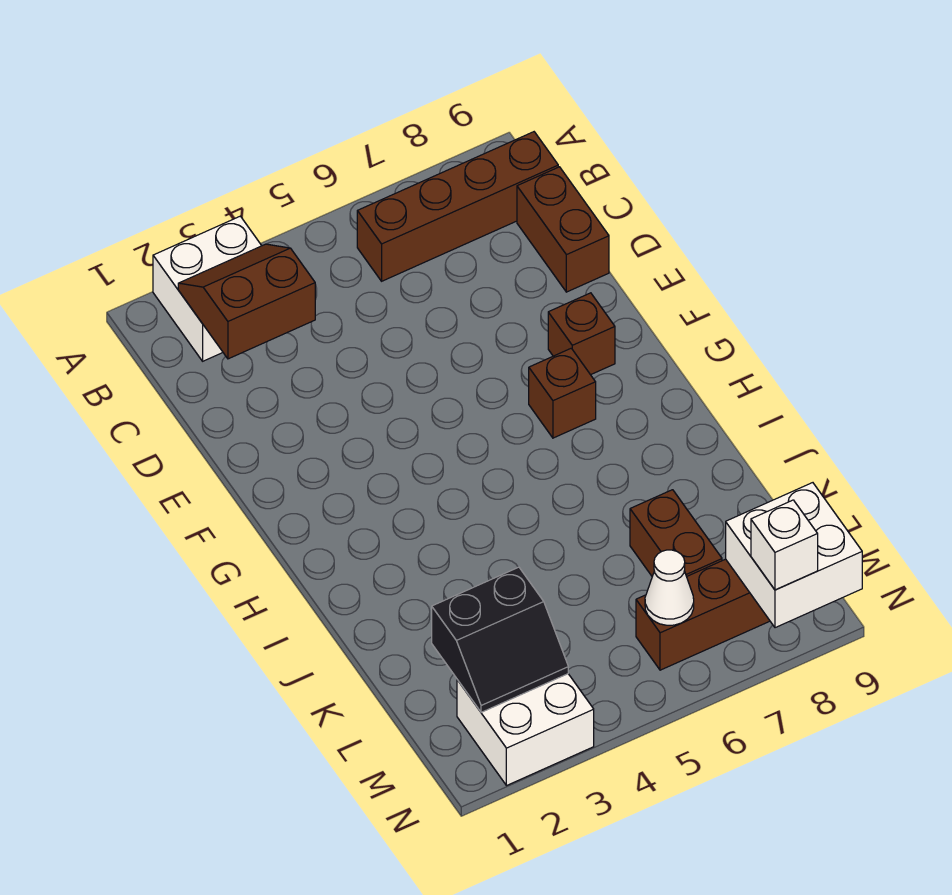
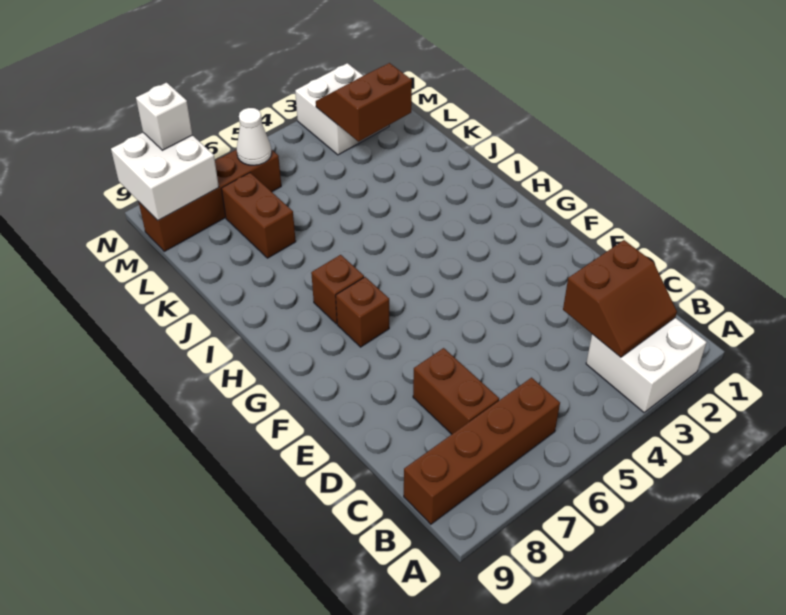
brown 1x2 brick [517,167,609,292] -> brown 1x2 brick moved to [413,348,499,434]
brown 1x1 brick [548,293,615,375] -> brown 1x1 brick moved to [311,255,364,324]
black 2x2 slope [432,567,568,712] -> brown 2x2 slope [316,63,412,142]

